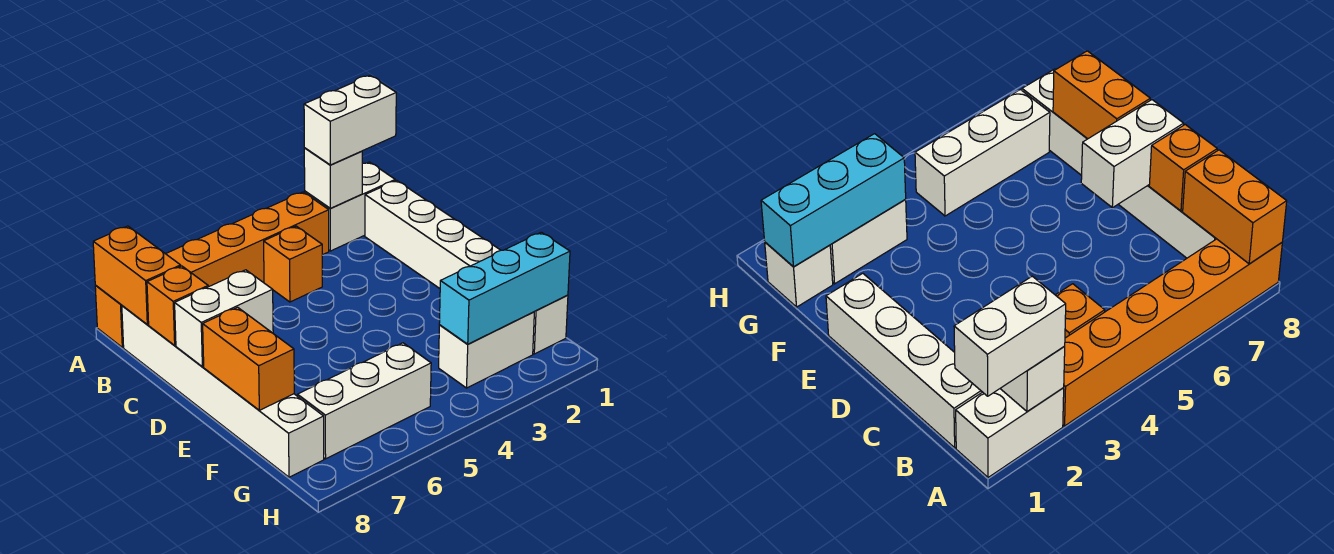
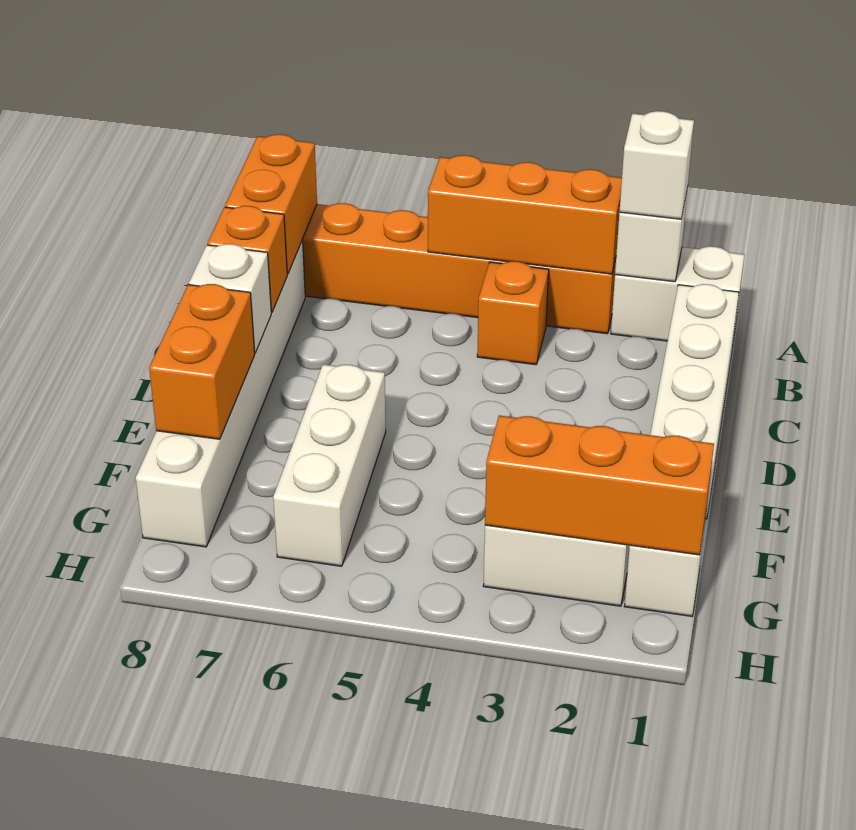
white 1x2 brick [304,76,396,165] -> white 1x1 brick [620,111,694,219]
none -> orange 1x3 brick [428,155,622,274]
white 1x2 brick [175,270,273,367] -> white 1x1 brick [189,244,271,353]
cyan 1x3 brick [439,232,570,344] -> orange 1x3 brick [485,415,714,555]
white 1x3 brick [298,343,431,459] -> white 1x3 brick turned to [273,364,386,566]

